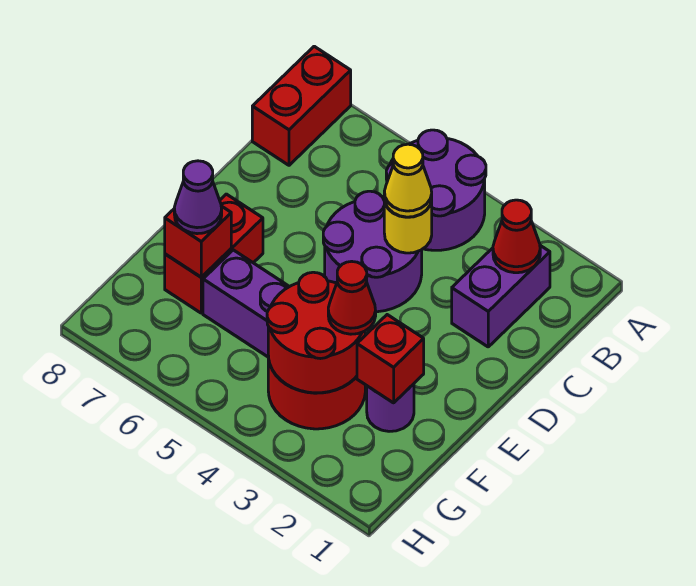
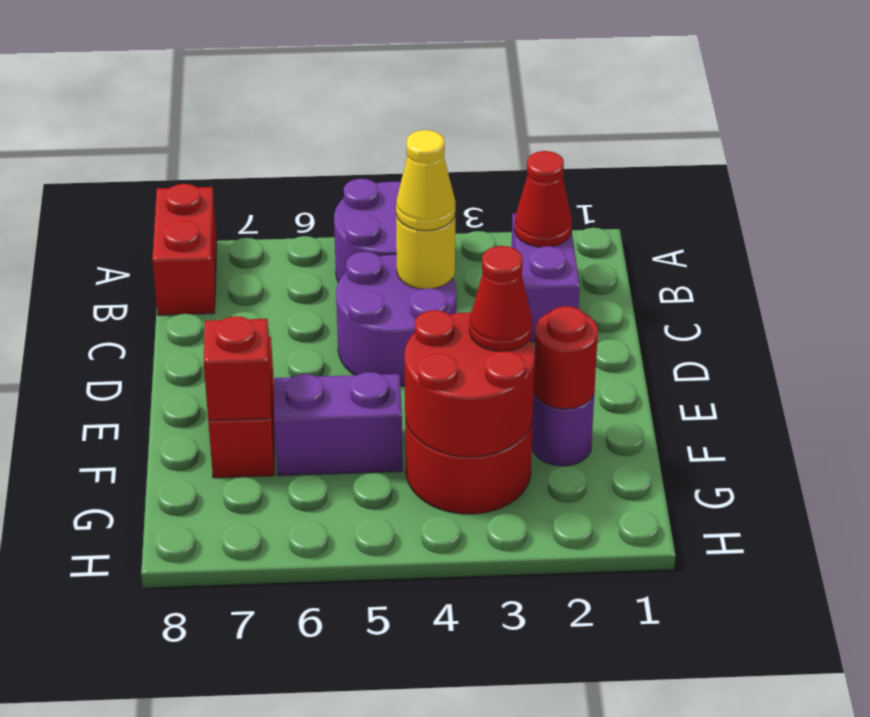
red 1x1 brick [357,315,424,403] -> red 1x1 round brick [534,306,598,409]
purple 1x1 cone [174,161,222,234] -> none

